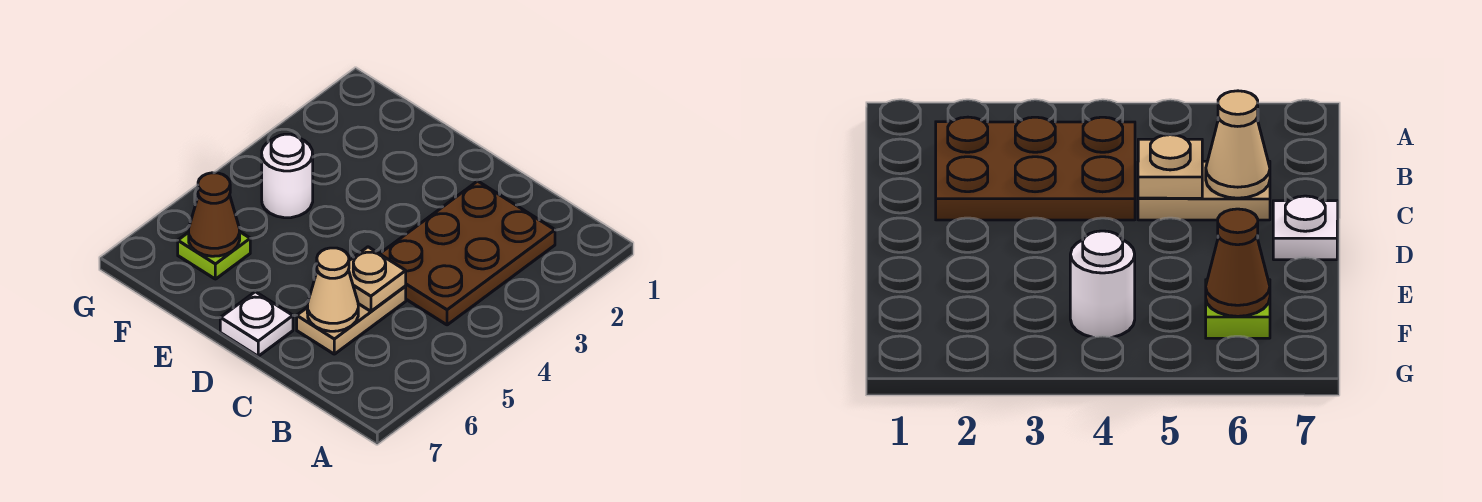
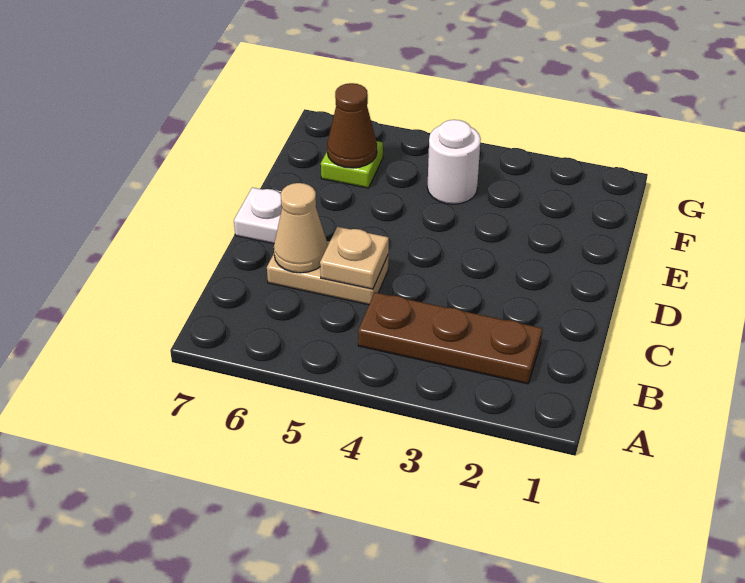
brown 2x3 plate [380,181,555,325] -> brown 1x3 plate [358,292,542,384]

